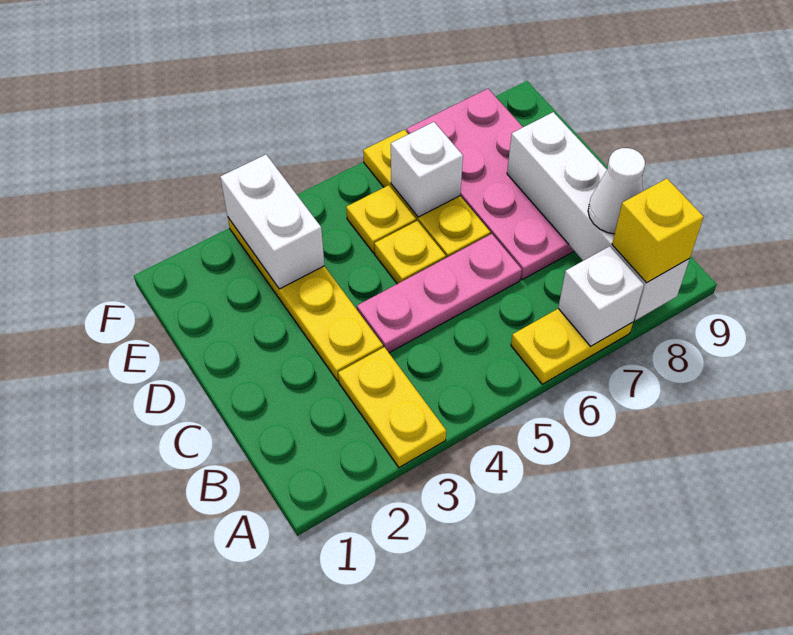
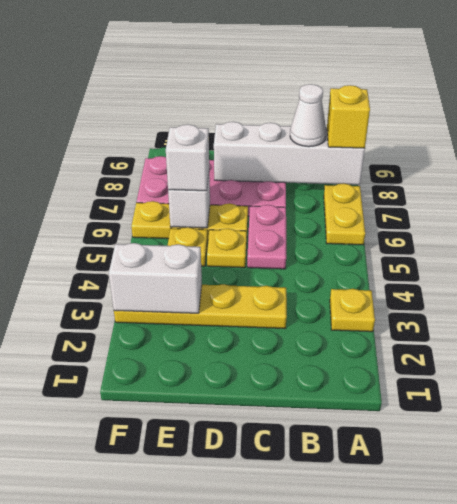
yellow 1x2 plate [338,347,446,467] -> yellow 1x1 plate [330,289,375,332]
white 1x1 brick [558,246,644,346] -> white 1x1 brick moved to [166,124,209,191]
pink 1x3 plate [357,234,522,353] -> pink 1x2 plate [247,205,286,269]

